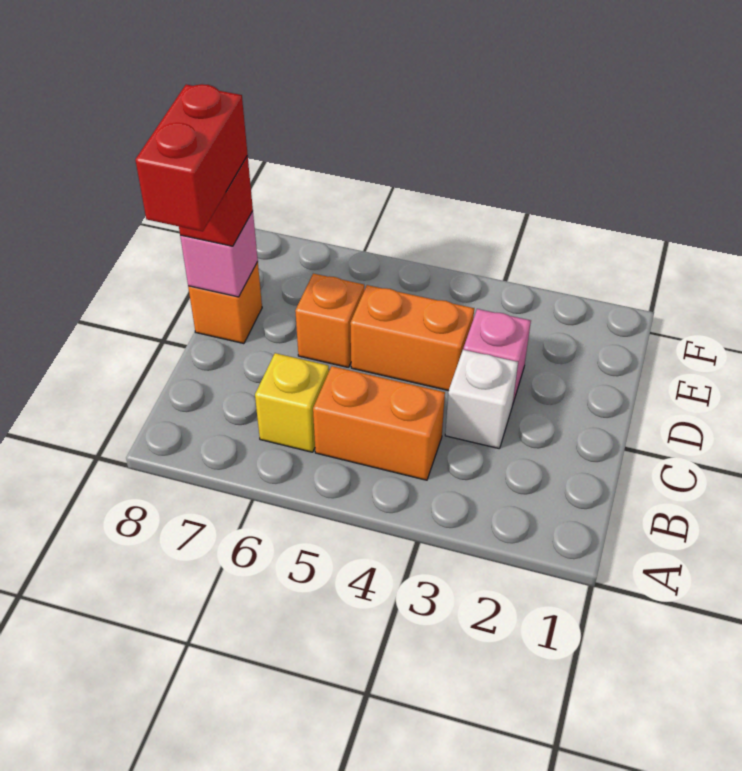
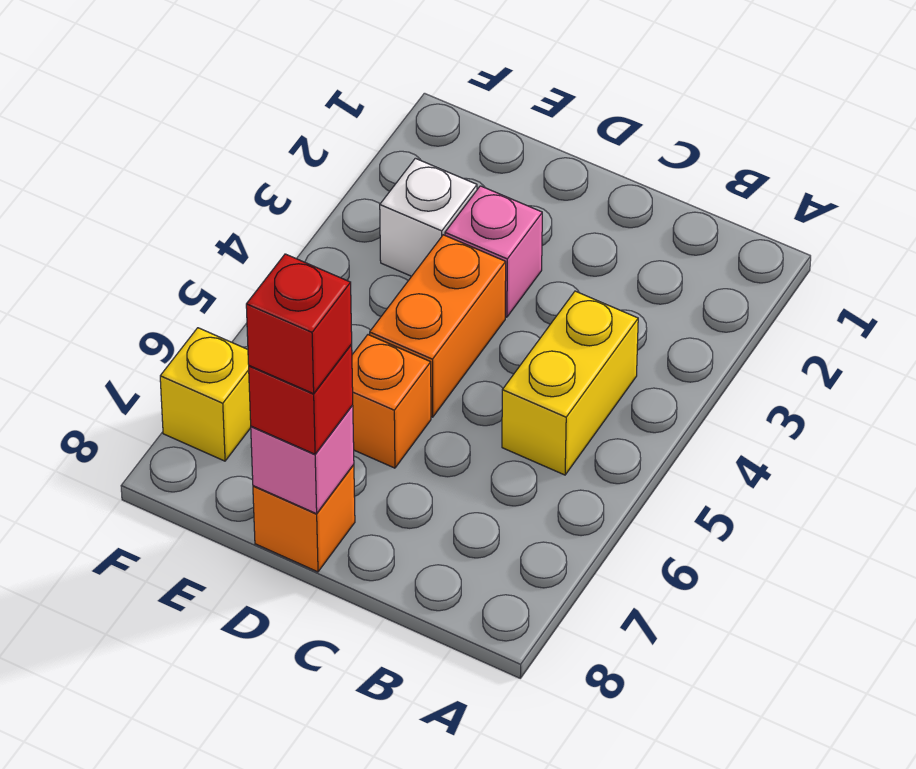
orange 1x2 brick [313,366,445,480] -> yellow 1x2 brick [502,291,638,475]
yellow 1x1 brick [255,353,329,452] -> yellow 1x1 brick moved to [160,328,251,461]
white 1x1 brick [445,350,518,449] -> white 1x1 brick moved to [380,158,477,276]
red 1x2 brick [135,84,248,231] -> red 1x1 brick [246,254,352,394]

